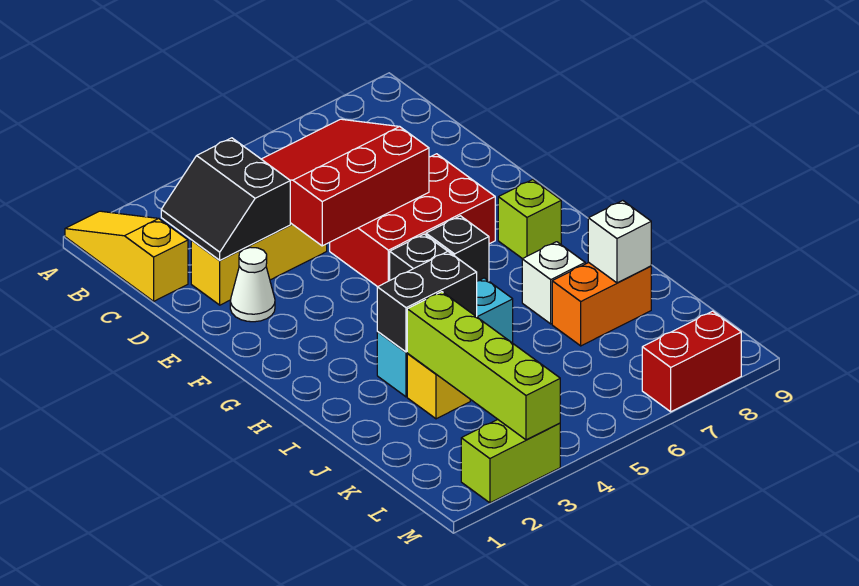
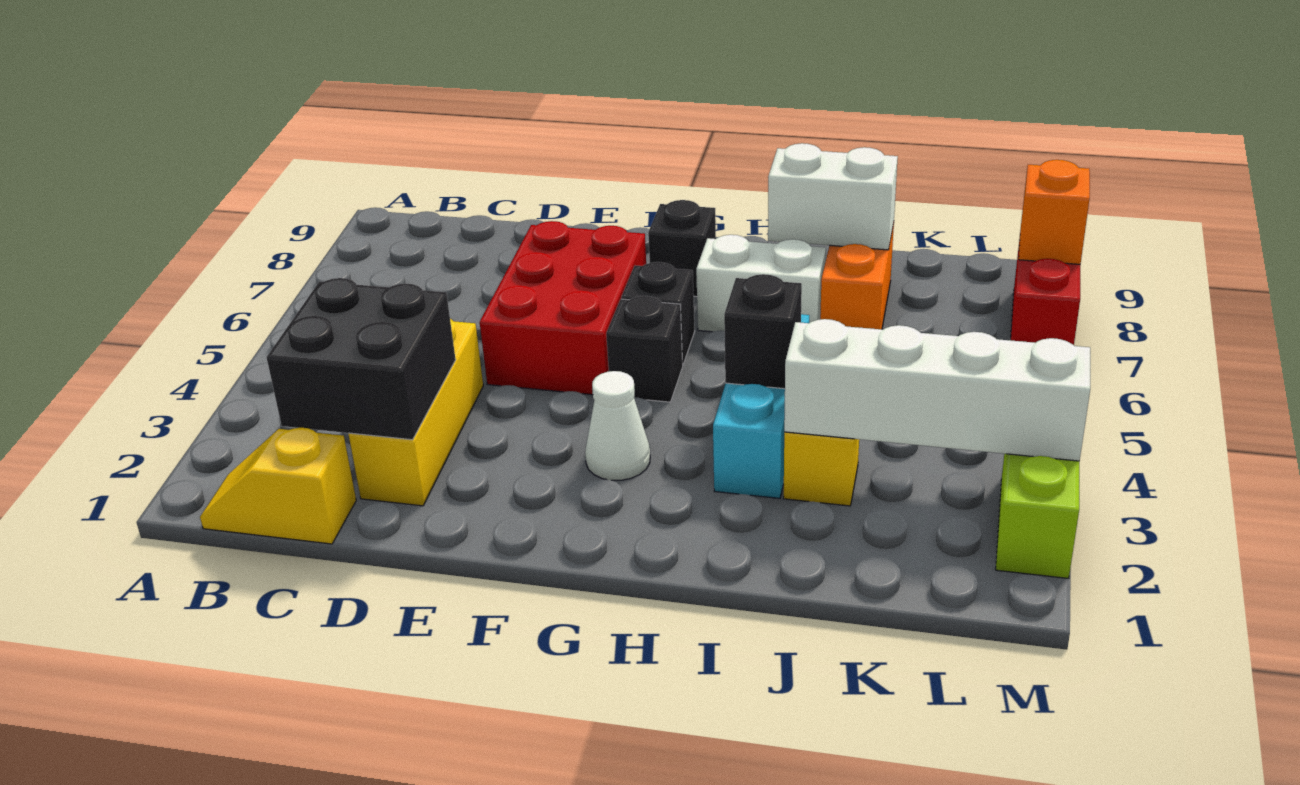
yellow 1x3 slope [65,211,188,301] -> yellow 1x2 slope [200,428,356,544]
black 2x2 slope [161,138,290,260] -> black 2x2 brick [267,278,456,440]
red 3x3 slope [262,119,429,246] -> none
white 1x1 cone [230,247,275,322] -> white 1x1 cone moved to [585,371,650,480]
lime 1x1 brick [498,179,561,259] -> black 1x1 brick [648,200,716,297]
black 1x2 brick [377,252,477,352] -> black 1x1 brick [724,274,802,389]
white 1x1 brick [522,242,585,324] -> white 1x2 brick [696,235,826,332]
lime 1x4 brick [407,292,560,440] -> white 1x4 brick [784,319,1090,461]
white 1x1 brick [588,201,651,283] -> white 1x2 brick [768,143,898,250]
none -> orange 1x1 brick [1019,160,1090,264]

